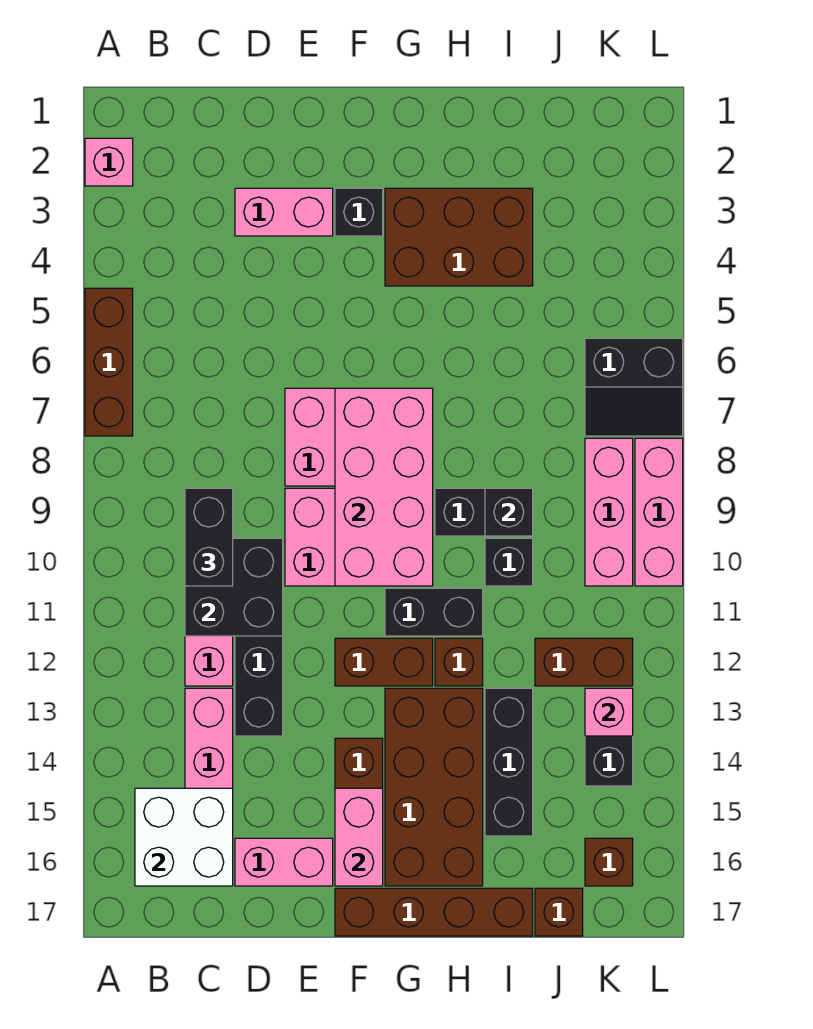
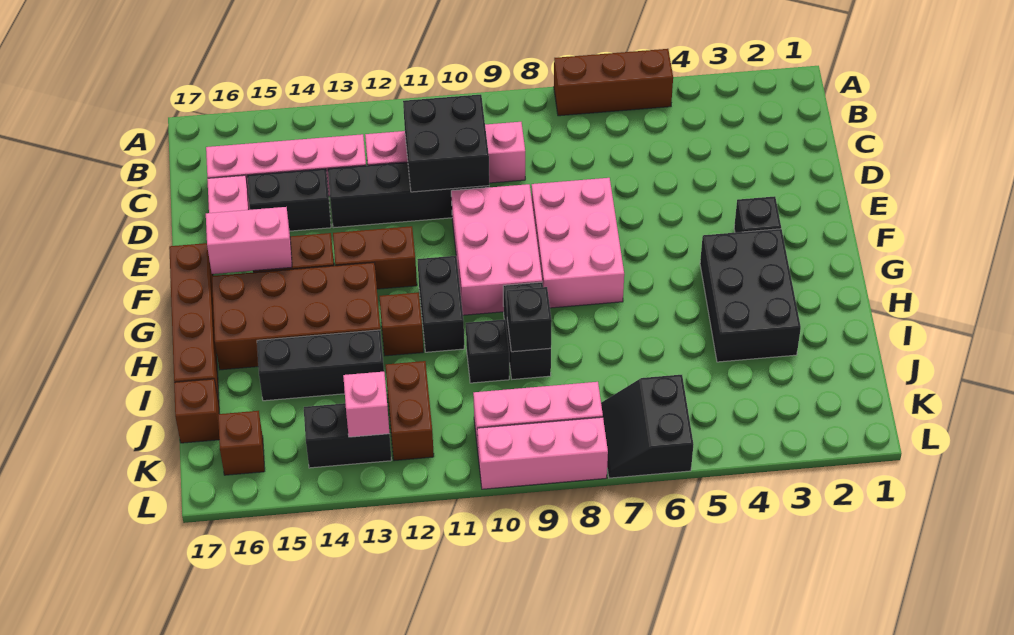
pink 1x1 brick [85,138,133,186] -> none
white 2x2 brick [135,788,233,886] -> none
black 1x2 brick [185,488,233,586] -> black 1x2 brick moved to [248,169,331,231]
pink 1x2 brick [235,188,333,236] -> none
pink 2x4 brick [335,388,433,586] -> none
brown 1x2 brick [335,638,433,686] -> brown 1x2 brick turned to [333,226,417,289]
brown 2x3 brick [385,188,533,286] -> black 2x3 brick [700,229,801,362]

